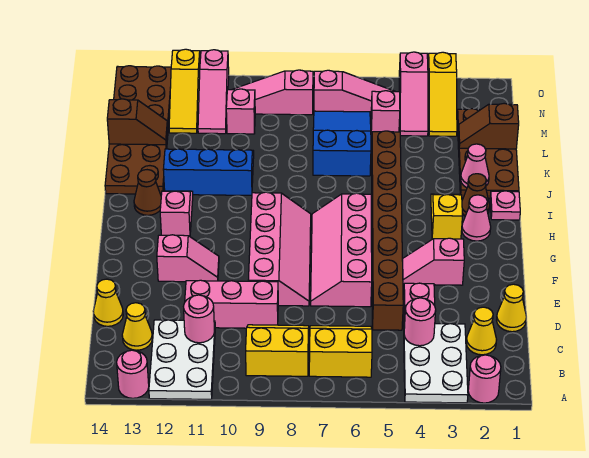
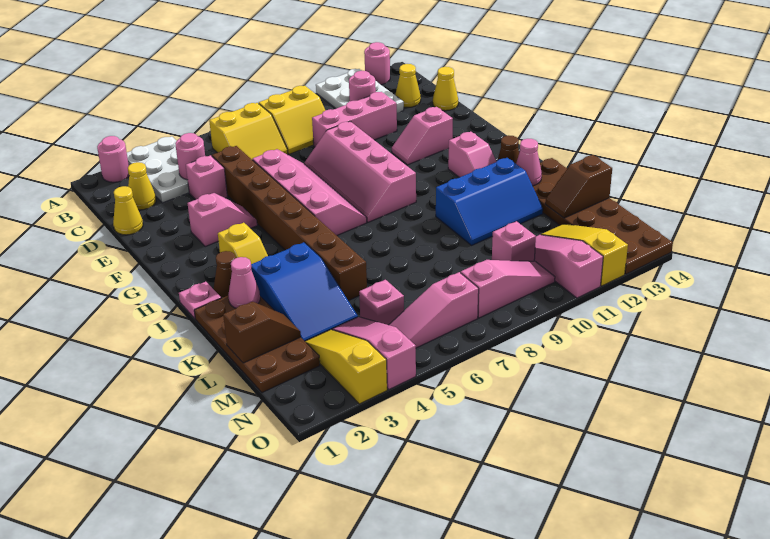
pink 1x1 cone [462,195,491,241] -> pink 1x1 cone moved to [516,139,542,186]
blue 2x3 slope [313,111,371,176] -> blue 2x3 slope moved to [251,242,358,341]

